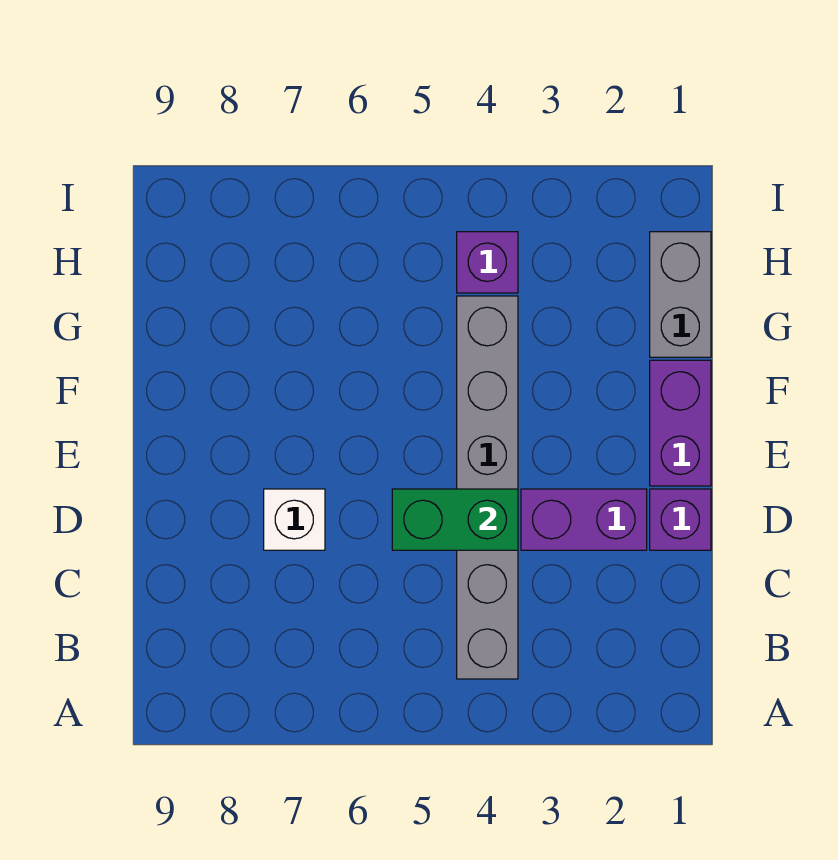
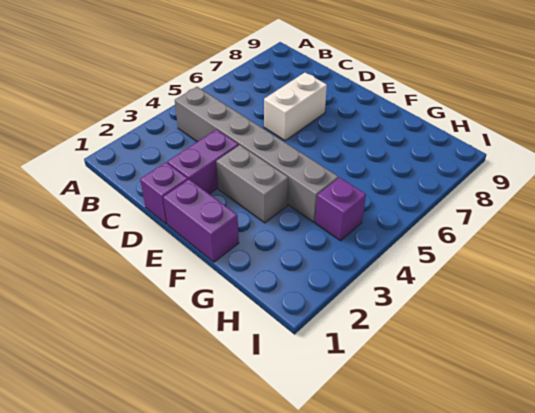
green 1x2 brick [392,489,518,550] -> none
white 1x1 brick [264,489,325,550] -> white 1x2 brick [264,72,327,141]
grey 1x2 brick [650,232,711,357] -> grey 1x2 brick moved to [216,145,288,223]

